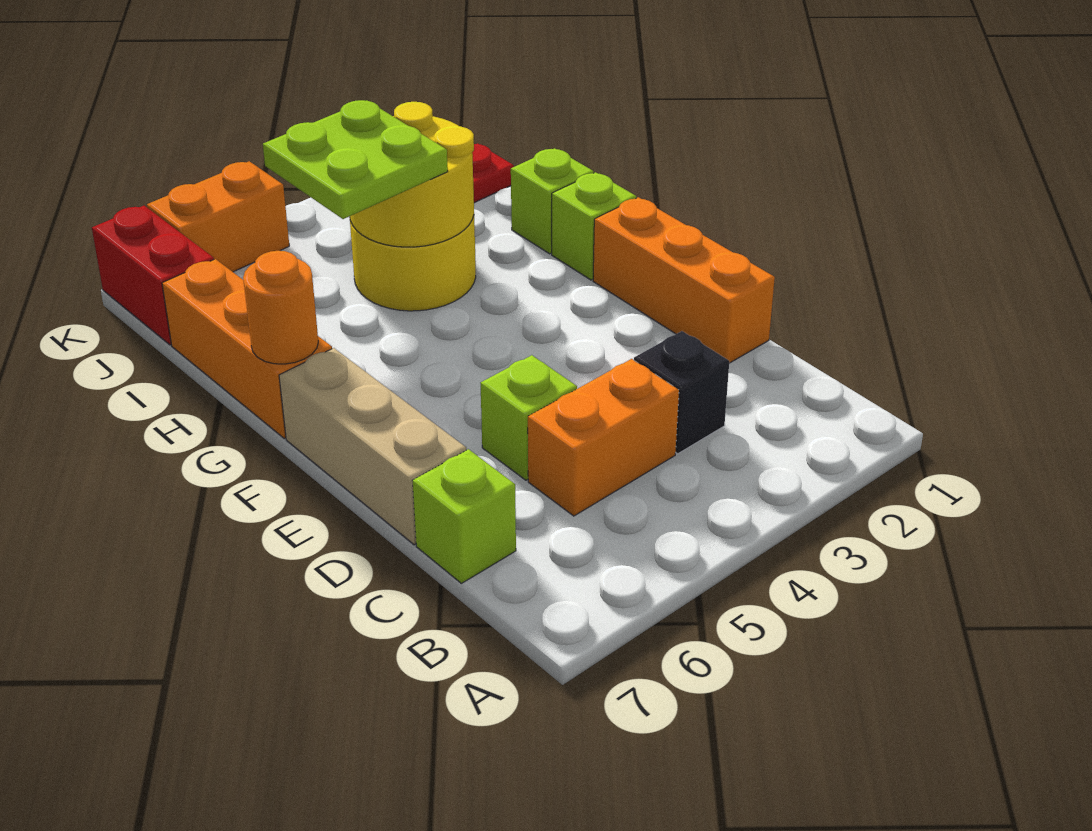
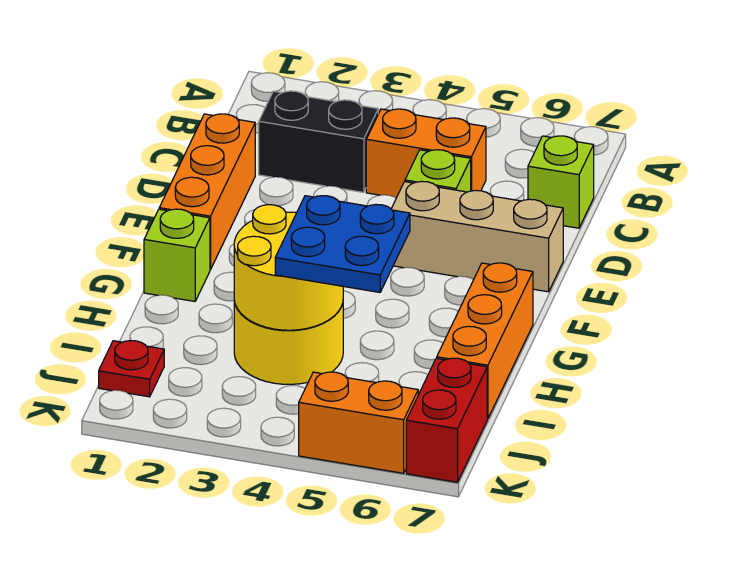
black 1x1 brick [634,331,729,454] -> black 1x2 brick [259,91,378,192]
tan 1x3 brick [279,348,466,545] -> tan 1x3 brick turned to [391,181,563,292]
orange 1x1 round brick [243,251,318,364] -> none
lime 1x1 brick [511,148,594,254] -> none
lime 2x2 plate [263,100,448,219] -> blue 2x2 plate [275,196,410,292]

